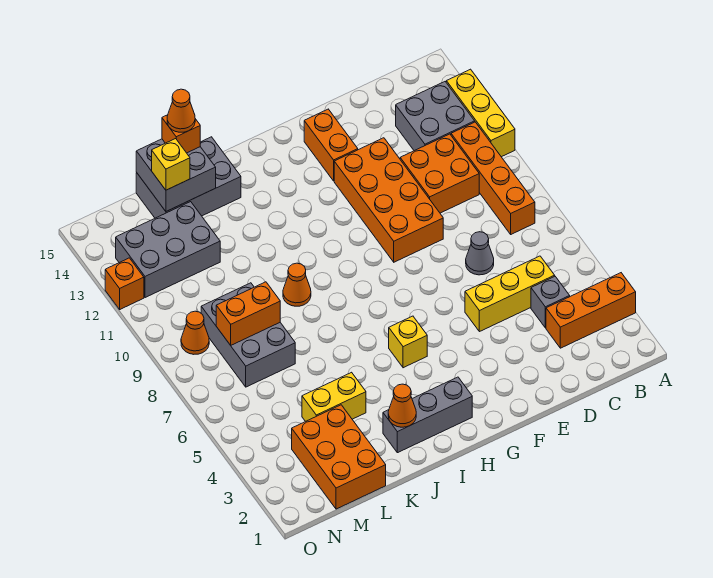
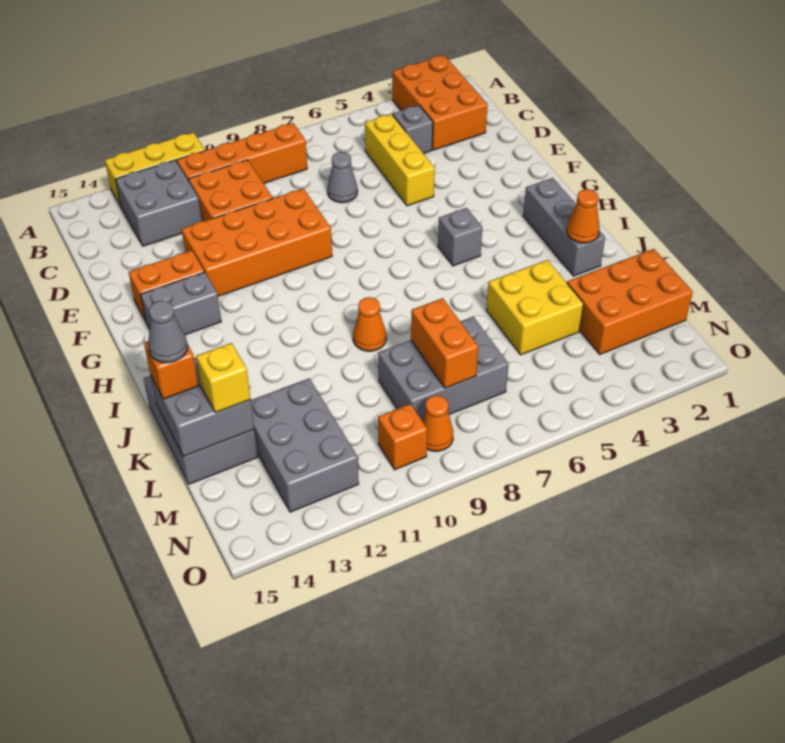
orange 1x3 brick [546,273,636,348] -> orange 2x3 brick [392,55,488,150]
none -> grey 1x2 brick [140,272,221,335]
yellow 1x1 brick [389,316,427,368] -> grey 1x1 brick [438,208,482,266]
yellow 1x2 brick [302,372,366,421] -> yellow 2x2 brick [486,260,583,355]
orange 1x1 cone [167,89,195,132] -> grey 1x1 cone [148,300,188,363]
orange 1x1 brick [105,258,144,309] -> orange 1x1 brick moved to [378,404,427,470]

